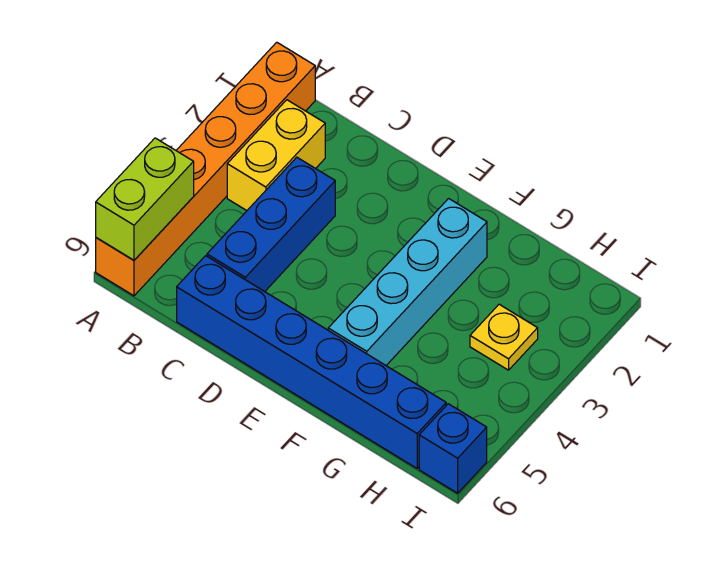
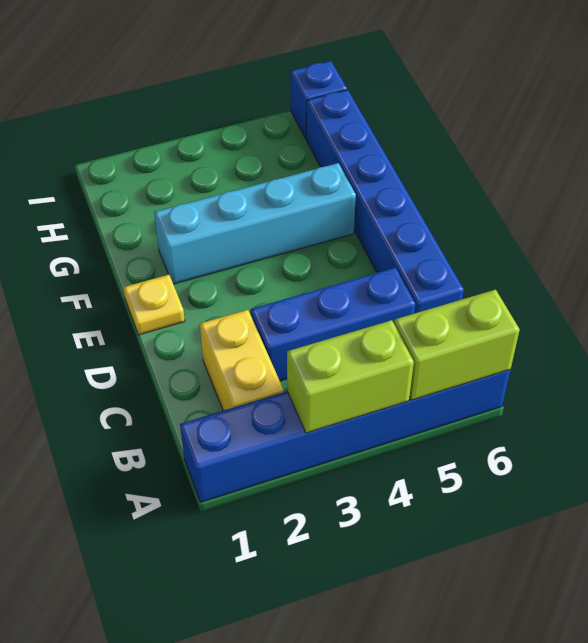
orange 1x6 brick [96,42,315,296] -> blue 1x6 brick [180,370,510,502]
none -> lime 1x2 brick [287,320,414,433]
yellow 1x2 brick [227,100,325,211] -> yellow 1x2 brick turned to [200,310,284,411]
yellow 1x1 plate [470,304,538,370] -> yellow 1x1 plate moved to [123,275,185,335]

